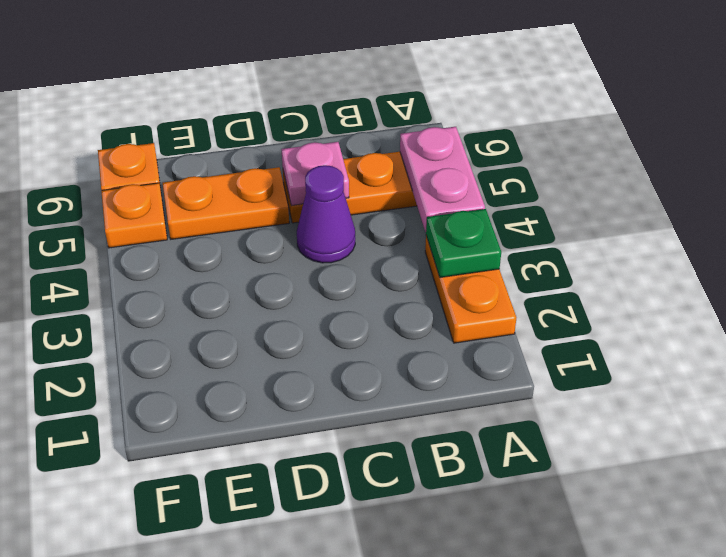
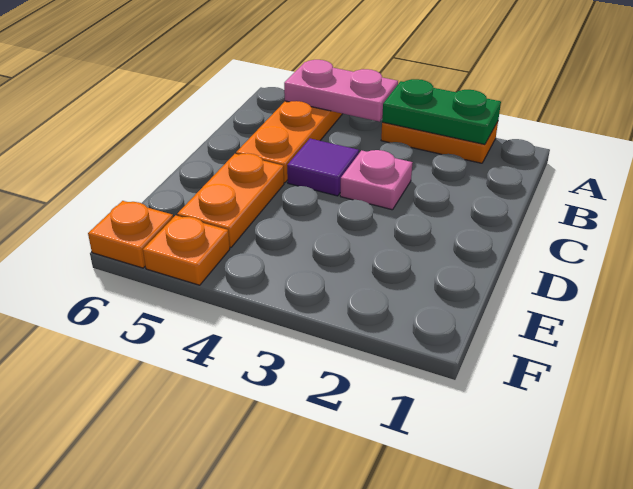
green 1x1 plate [426,209,501,278] -> green 1x2 plate [382,79,501,145]
purple 1x1 cone [297,165,355,263] -> purple 1x1 tile [287,139,359,196]
pink 1x1 plate [282,142,349,206] -> pink 1x1 plate moved to [340,150,413,210]

